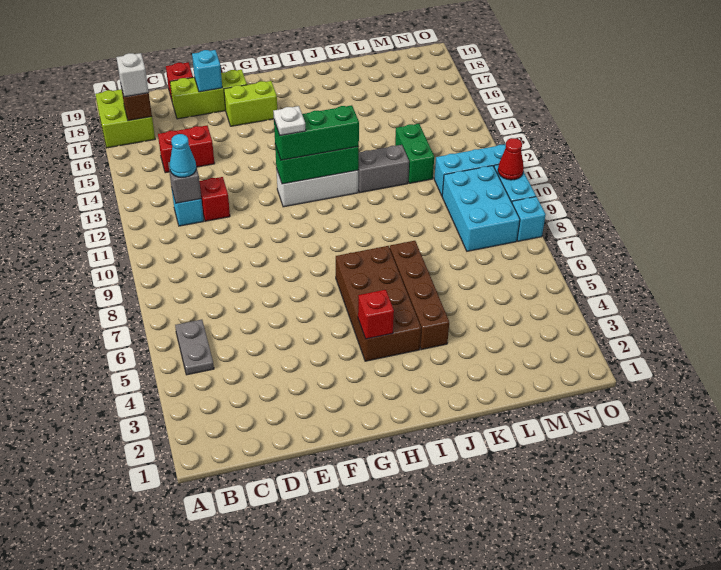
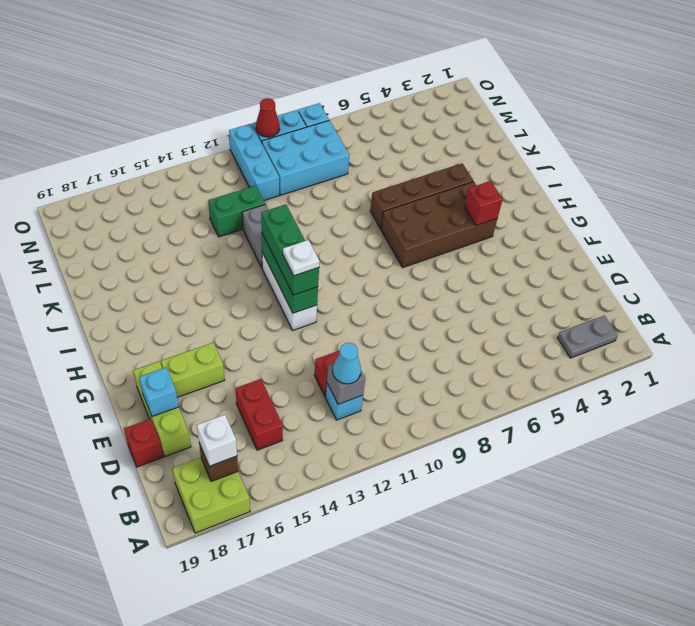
grey 1x2 plate [175,320,214,375] -> grey 1x2 plate moved to [558,316,618,358]
lime 1x2 brick [224,81,277,126] -> lime 1x2 brick turned to [161,343,225,397]

